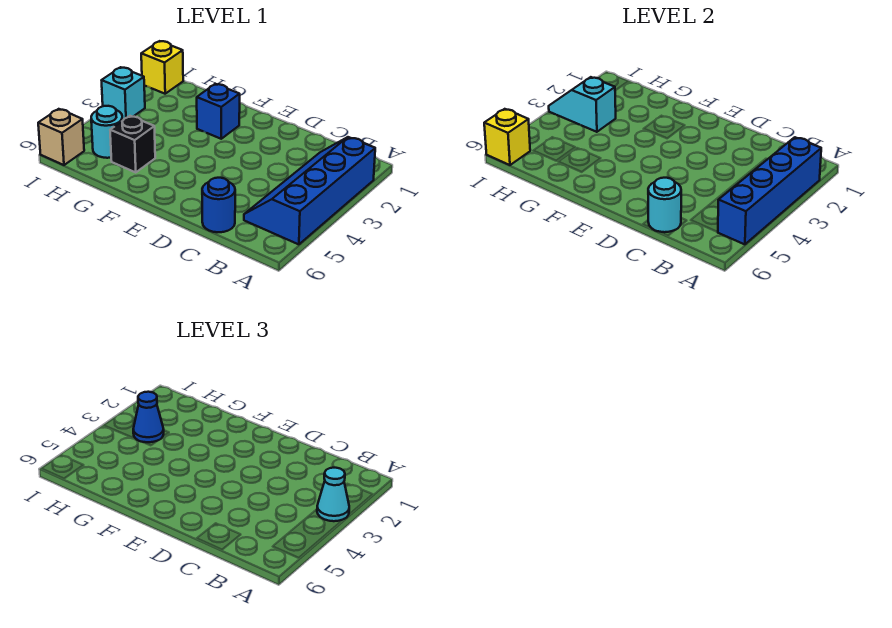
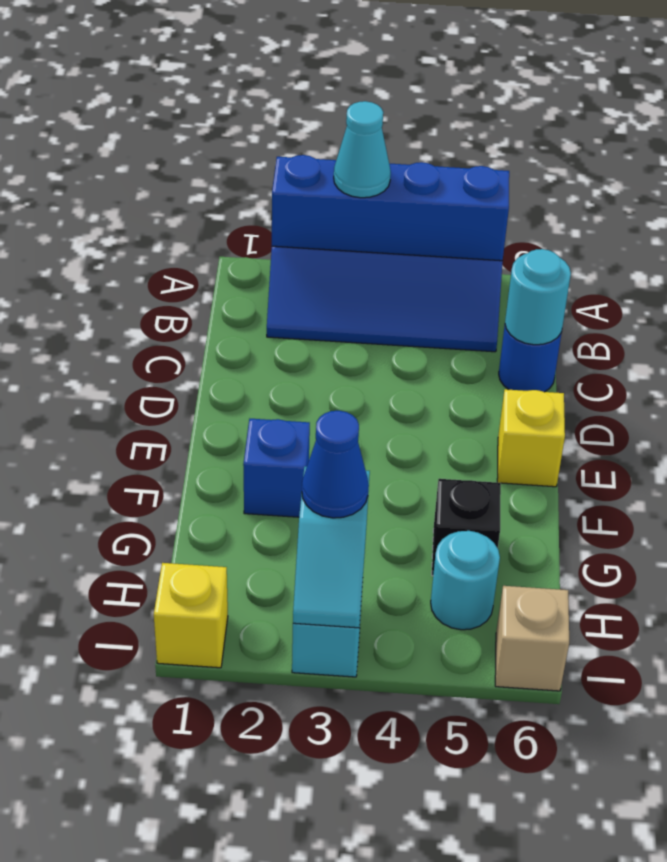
yellow 1x1 brick [484,109,530,165] -> yellow 1x1 brick moved to [497,389,565,487]

